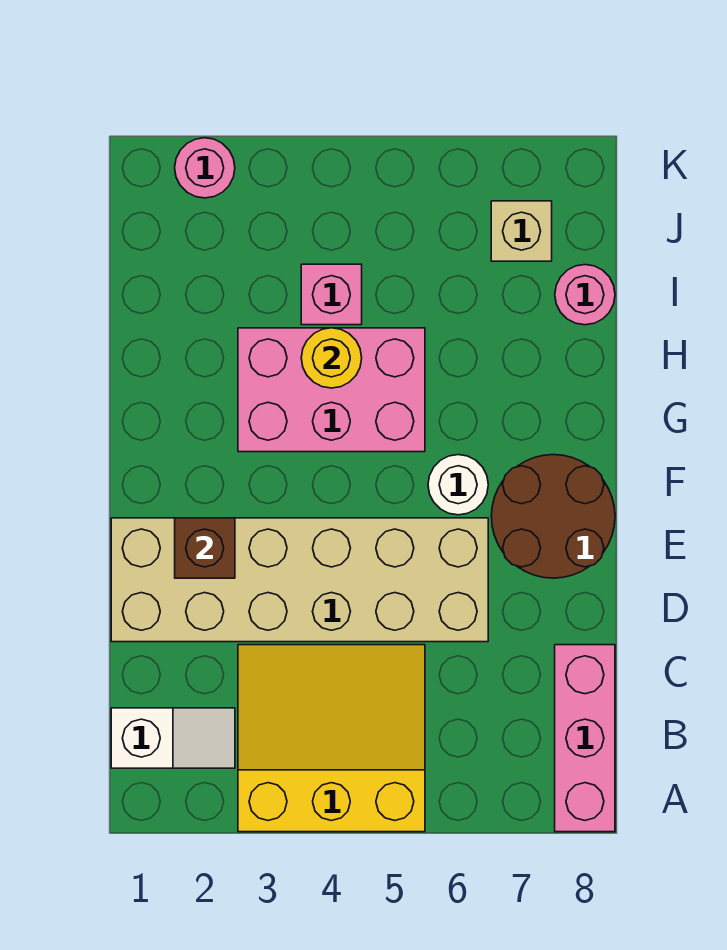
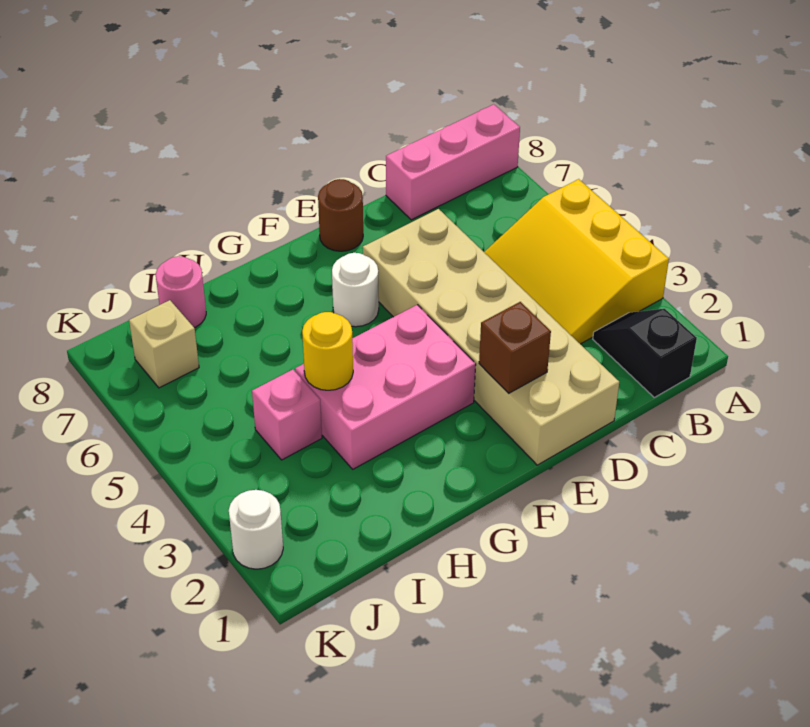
white 1x2 slope [111,708,235,768] -> black 1x2 slope [593,309,697,397]
brown 2x2 round brick [491,455,615,578] -> brown 1x1 round brick [318,179,363,251]
pink 2x3 brick [238,328,425,452] -> pink 2x3 brick turned to [295,305,476,469]
pink 1x1 round brick [175,138,235,198] -> white 1x1 round brick [229,490,283,569]

